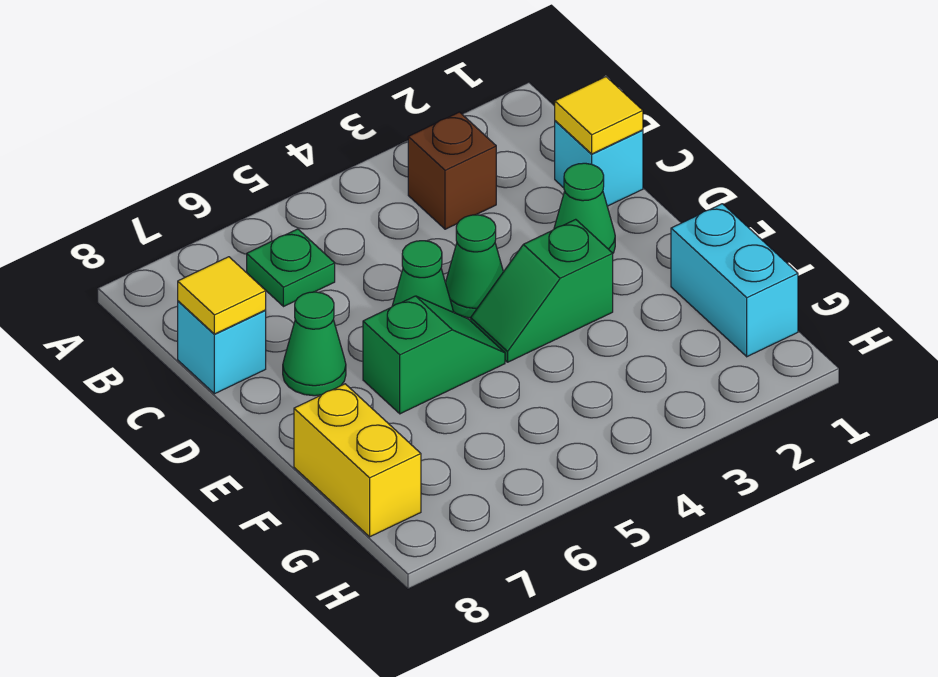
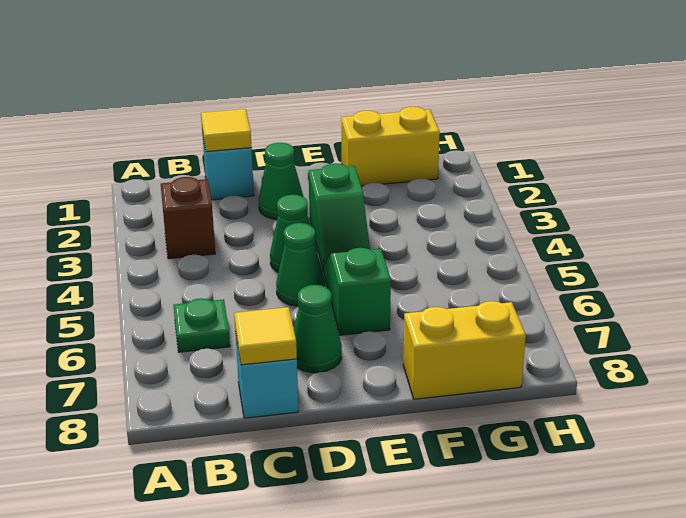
cyan 1x2 brick [671,204,798,357] -> yellow 1x2 brick [341,107,440,186]

